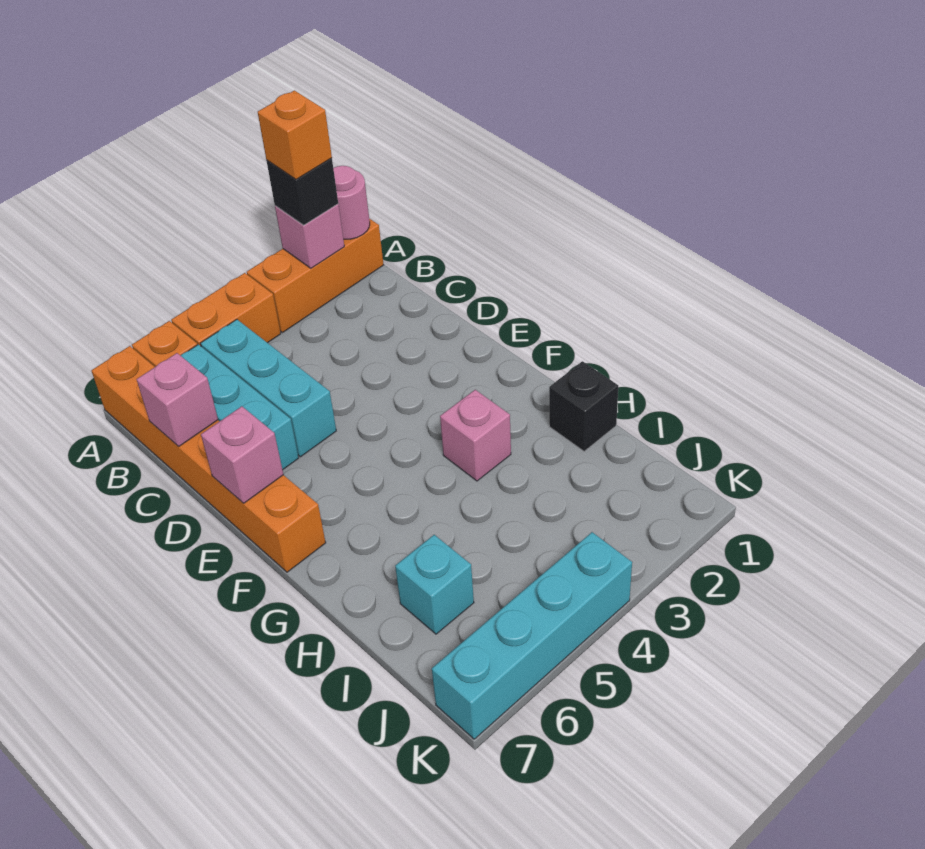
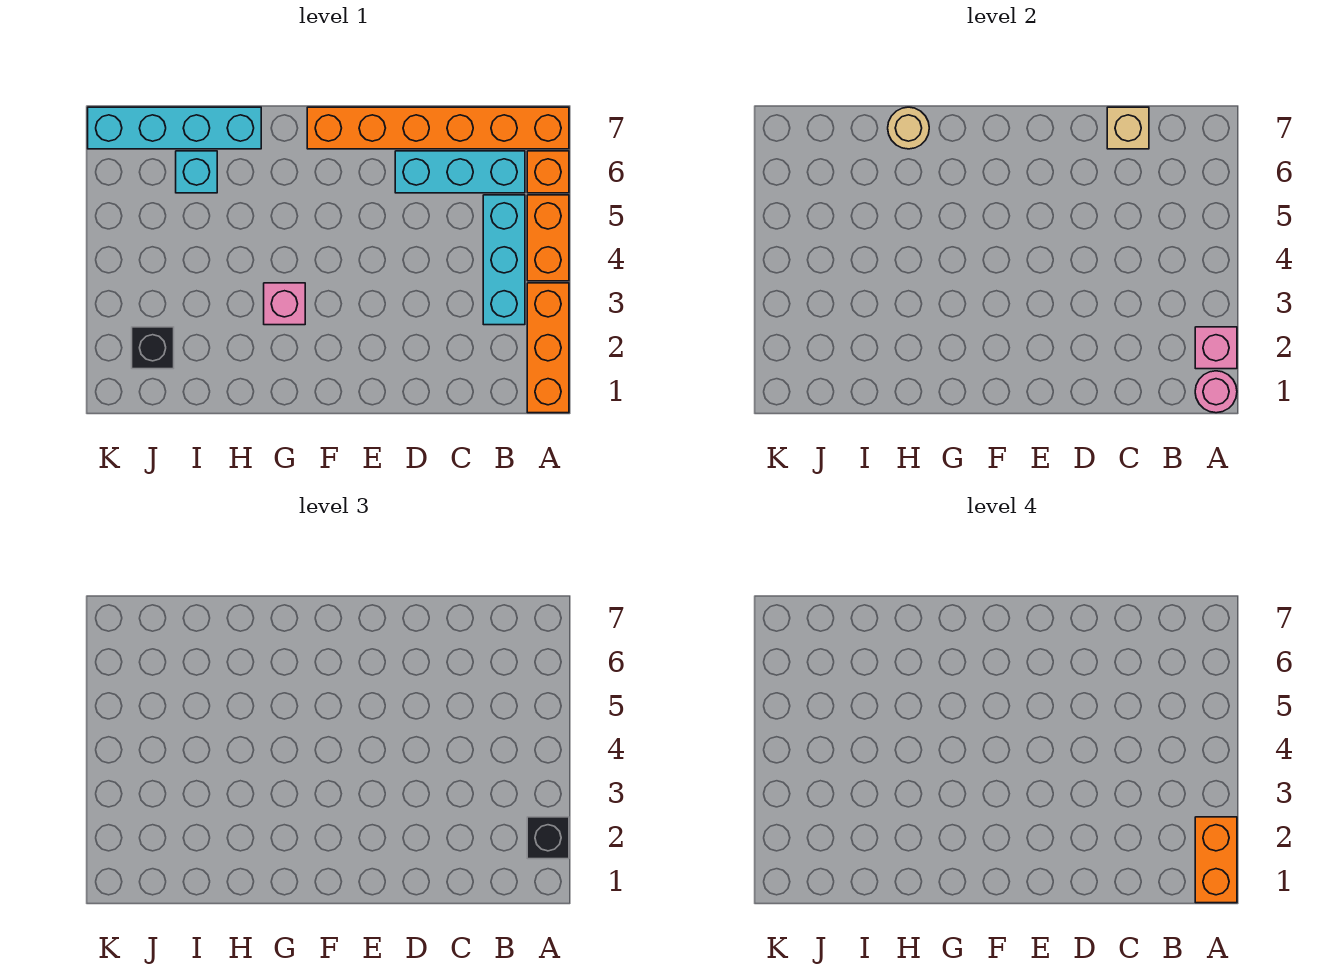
orange 1x1 brick [258,90,332,179] -> orange 1x2 brick [1195,817,1237,903]
cyan 1x3 brick [201,320,336,457] -> cyan 1x3 brick turned to [483,195,525,325]
pink 1x1 brick [137,353,218,446] -> tan 1x1 brick [1107,107,1149,149]
pink 1x1 brick [201,406,283,503] -> none
black 1x1 brick [549,361,618,451] -> black 1x1 brick moved to [132,327,174,369]
none -> tan 1x1 round brick [888,107,929,149]
cyan 1x4 brick [432,532,632,739] -> cyan 1x4 brick turned to [88,107,261,149]

